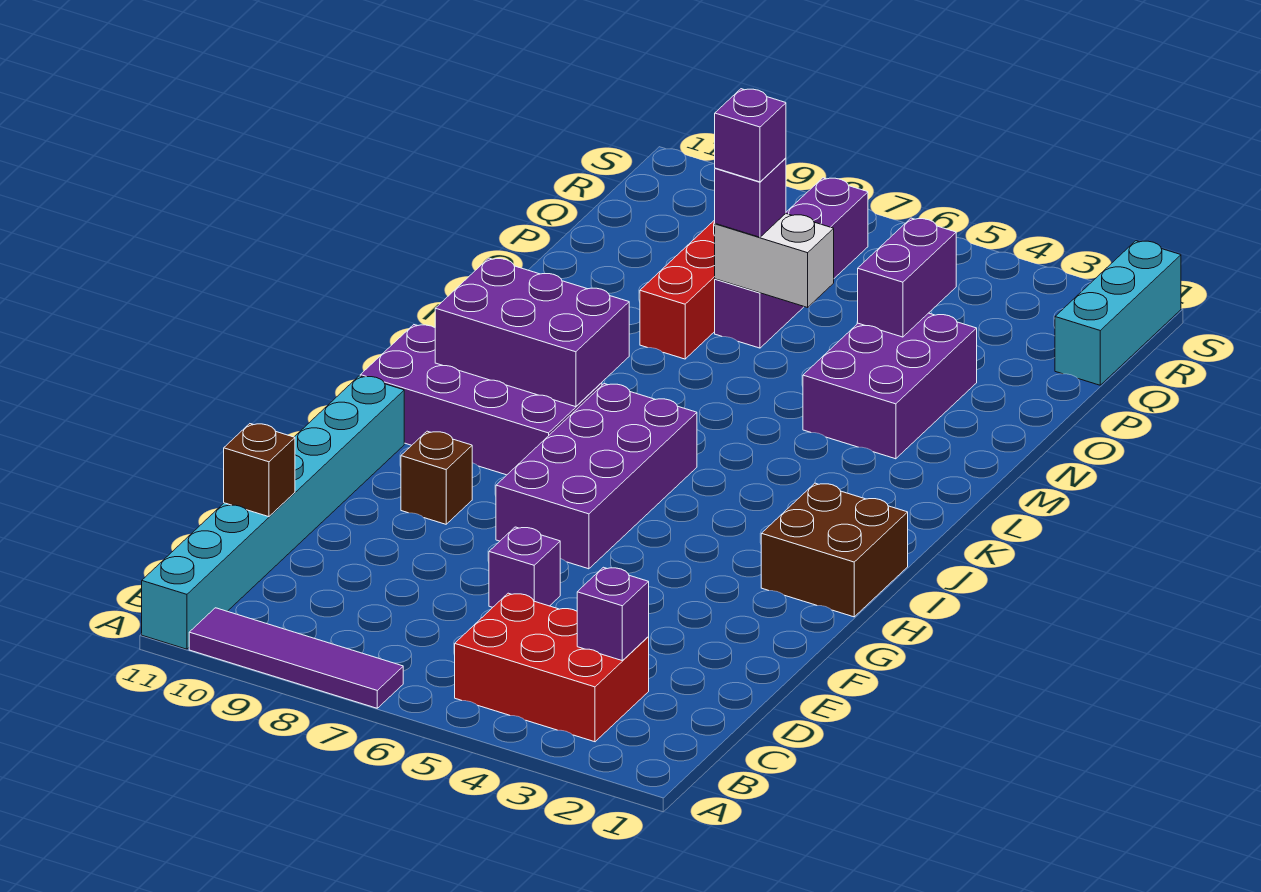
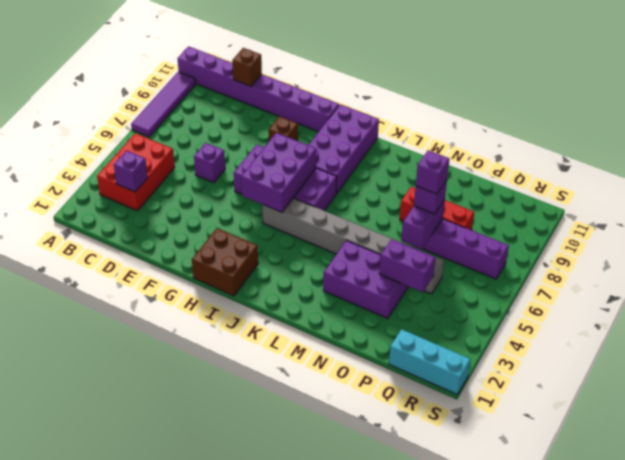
cyan 1x8 brick [142,376,404,649] -> purple 1x8 brick [178,46,339,132]
none -> grey 1x8 brick [263,198,444,294]
purple 2x3 brick [435,258,629,407] -> purple 2x3 brick moved to [241,133,316,212]
white 1x2 brick [715,214,834,307] -> purple 1x2 brick [401,200,445,249]

